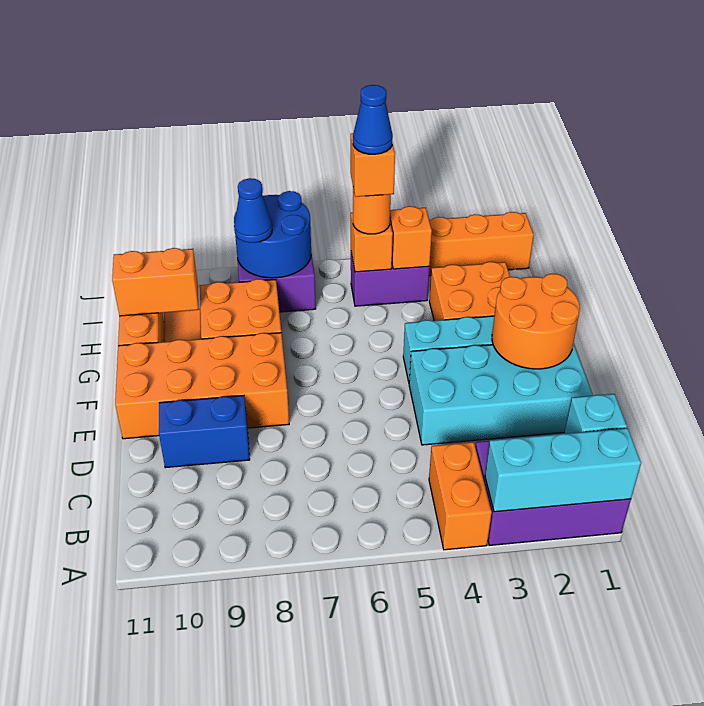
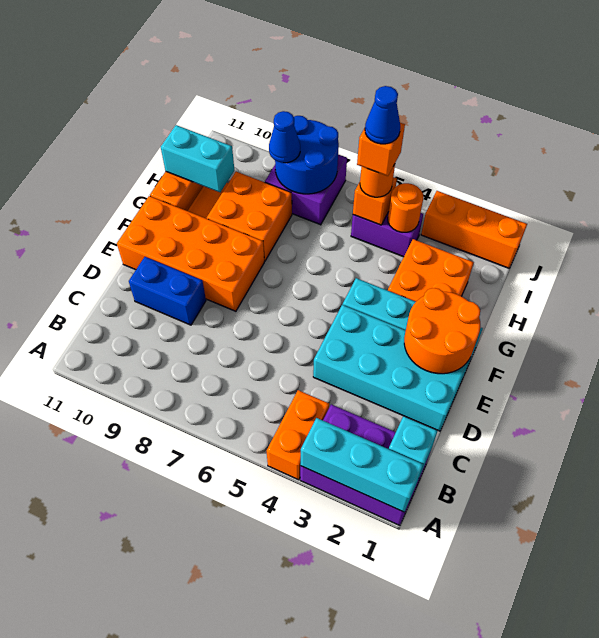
orange 1x2 brick [112,248,198,316] -> cyan 1x2 brick [161,125,234,192]
orange 1x1 brick [390,206,432,269] -> orange 1x1 round brick [388,183,423,232]

